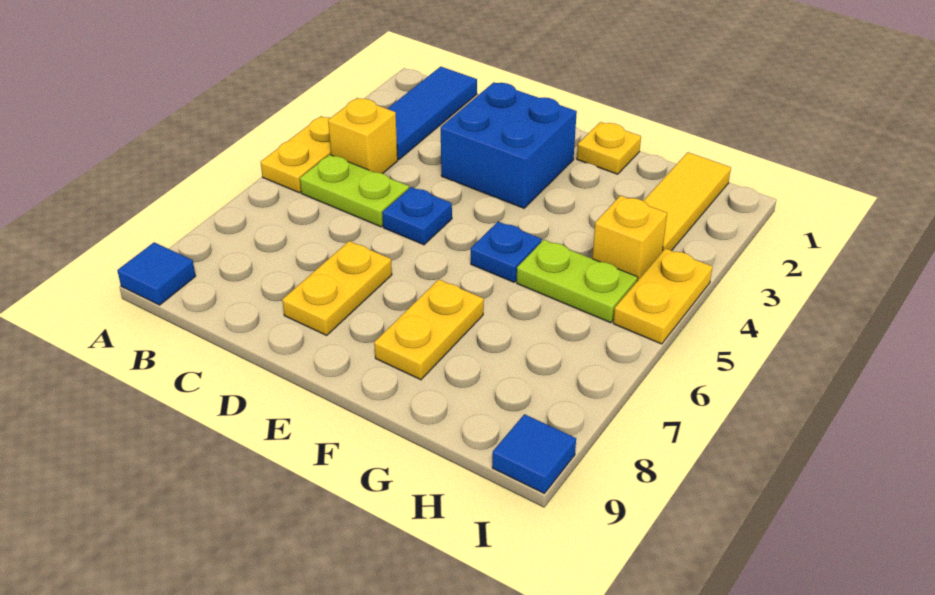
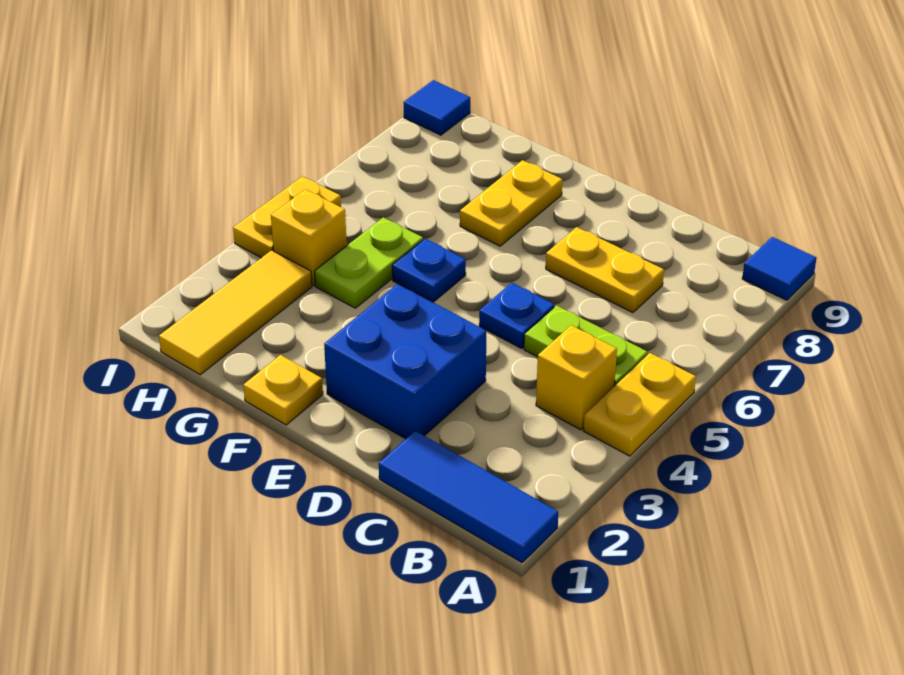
blue 1x3 tile [387,67,477,160] -> blue 1x3 tile turned to [379,431,558,562]
yellow 1x2 plate [282,241,392,335] -> yellow 1x2 plate turned to [546,227,664,313]
lime 1x2 plate [517,240,638,323] -> lime 1x2 plate turned to [315,217,423,308]

